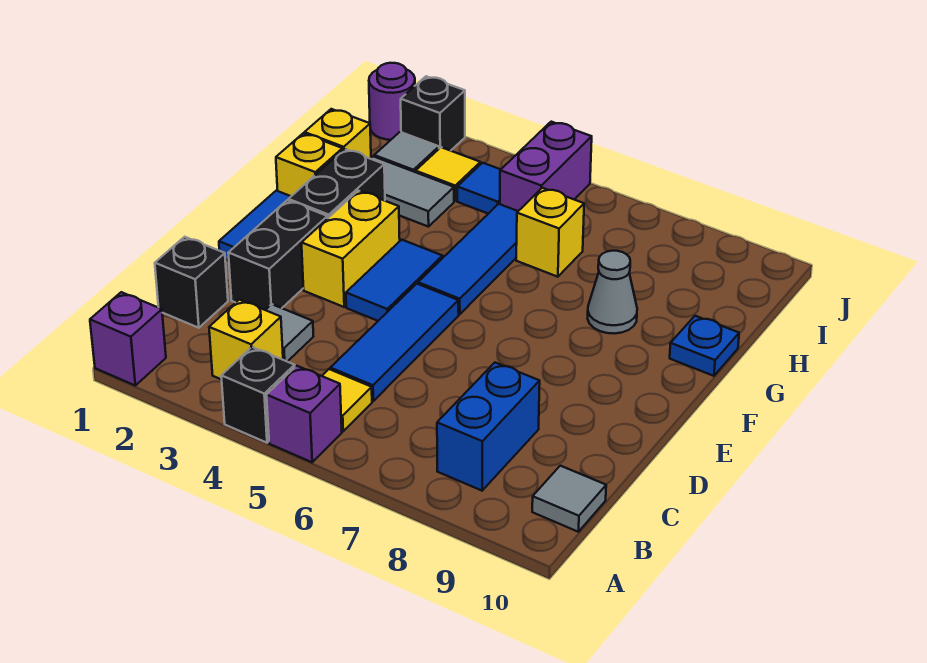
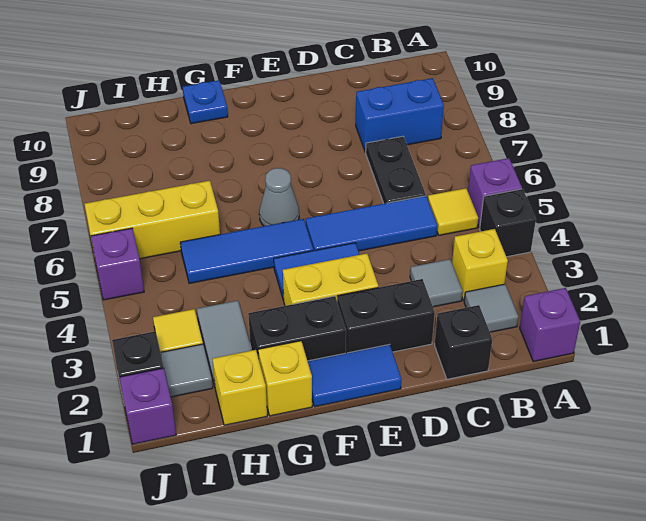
grey 1x1 tile [532,466,606,532] -> grey 1x1 tile moved to [464,284,518,332]
none -> black 1x2 plate [366,136,426,204]
grey 1x1 cone [588,251,637,334] -> grey 1x1 cone moved to [259,168,299,226]
yellow 1x1 brick [516,188,584,277] -> yellow 1x3 brick [85,181,220,259]
blue 1x1 tile [457,163,501,214] -> none
purple 1x2 brick [500,122,592,211] -> purple 1x1 brick [91,228,144,300]
purple 1x1 round brick [369,63,415,140] -> purple 1x1 brick [120,368,176,444]

